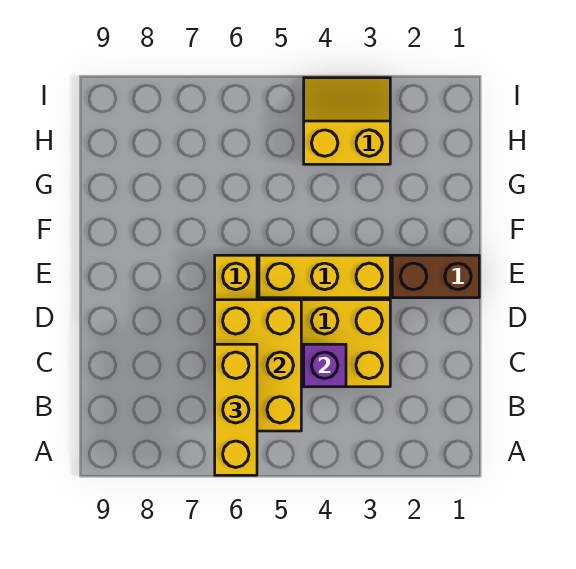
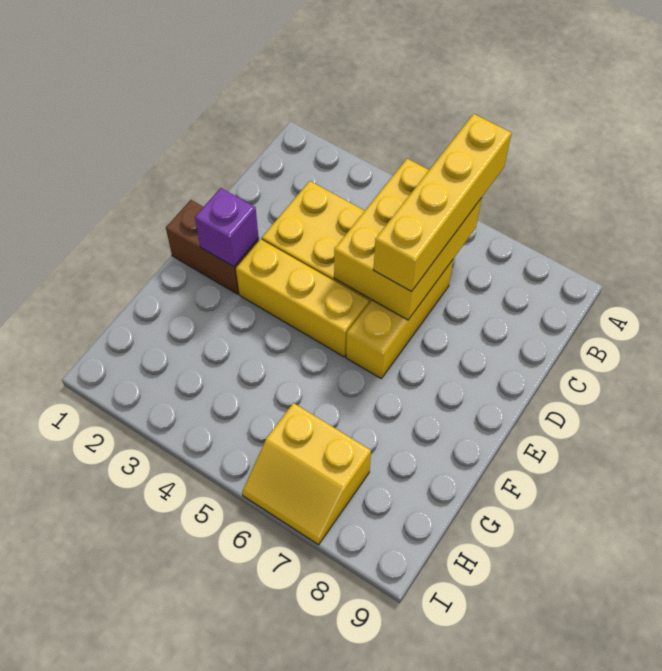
yellow 1x3 brick [215,344,257,475] -> yellow 1x4 brick [373,114,512,292]
purple 1x1 brick [304,344,346,387] -> purple 1x1 brick moved to [195,188,259,267]
yellow 2x2 slope [304,78,390,164] -> yellow 2x2 slope moved to [242,403,371,545]

